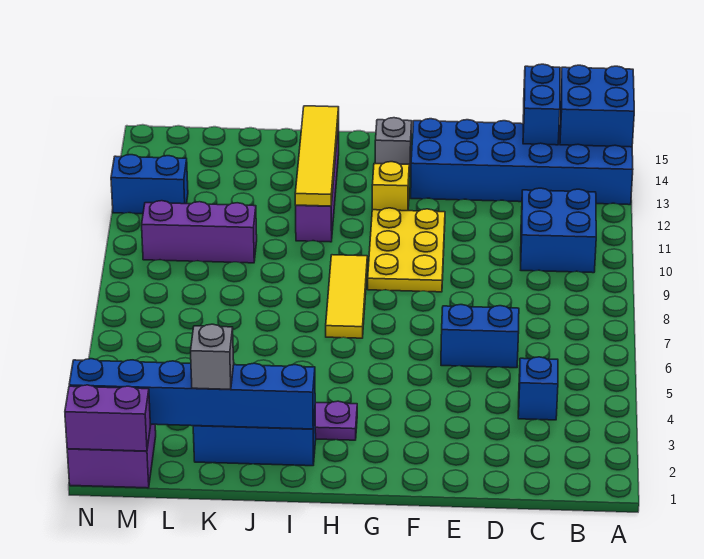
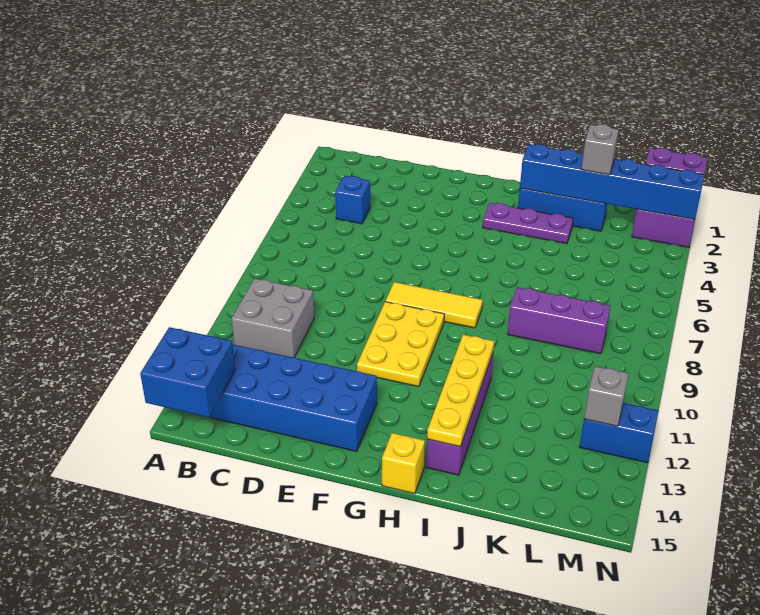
blue 2x2 brick [521,188,596,273] -> grey 2x2 brick [231,278,314,357]
blue 1x2 brick [523,64,560,145] -> none
blue 1x2 brick [441,305,519,368] -> none
yellow 1x1 brick [372,162,409,211] -> yellow 1x1 brick moved to [382,433,425,494]
grey 1x1 brick [375,118,412,176] -> grey 1x1 brick moved to [584,366,629,426]
yellow 1x3 tile [326,255,367,338] -> yellow 1x3 tile turned to [386,282,483,328]
yellow 1x4 tile [295,106,339,206] -> yellow 1x4 plate [427,335,494,447]
purple 1x3 brick [142,201,257,263] -> purple 1x3 brick moved to [508,287,611,354]

